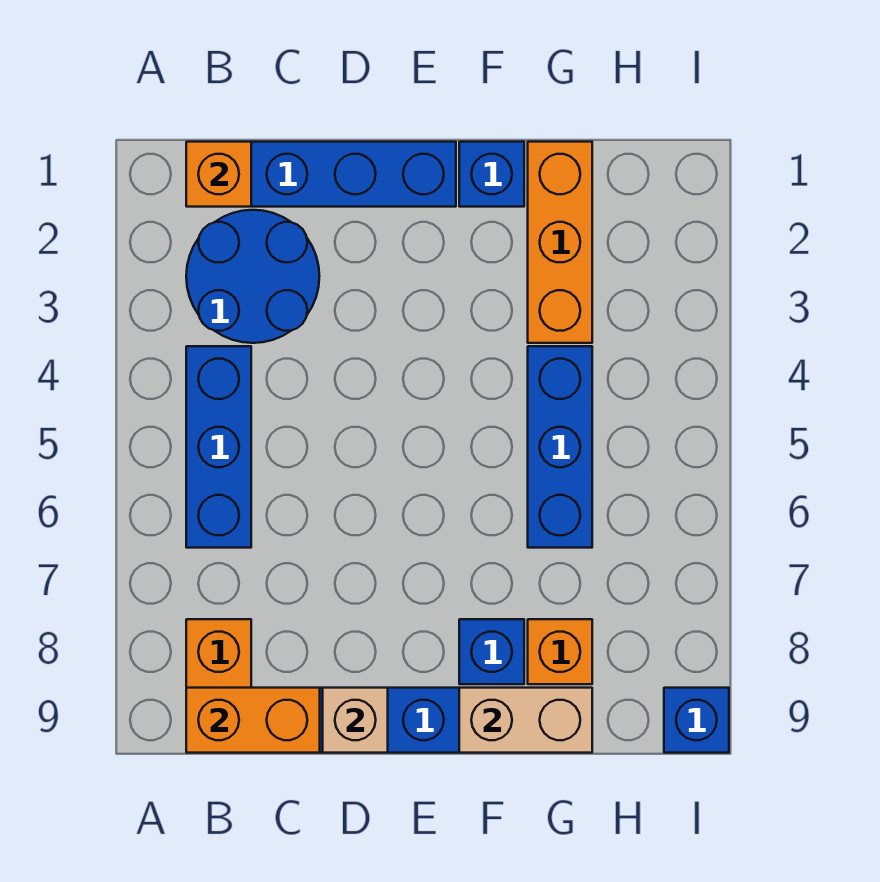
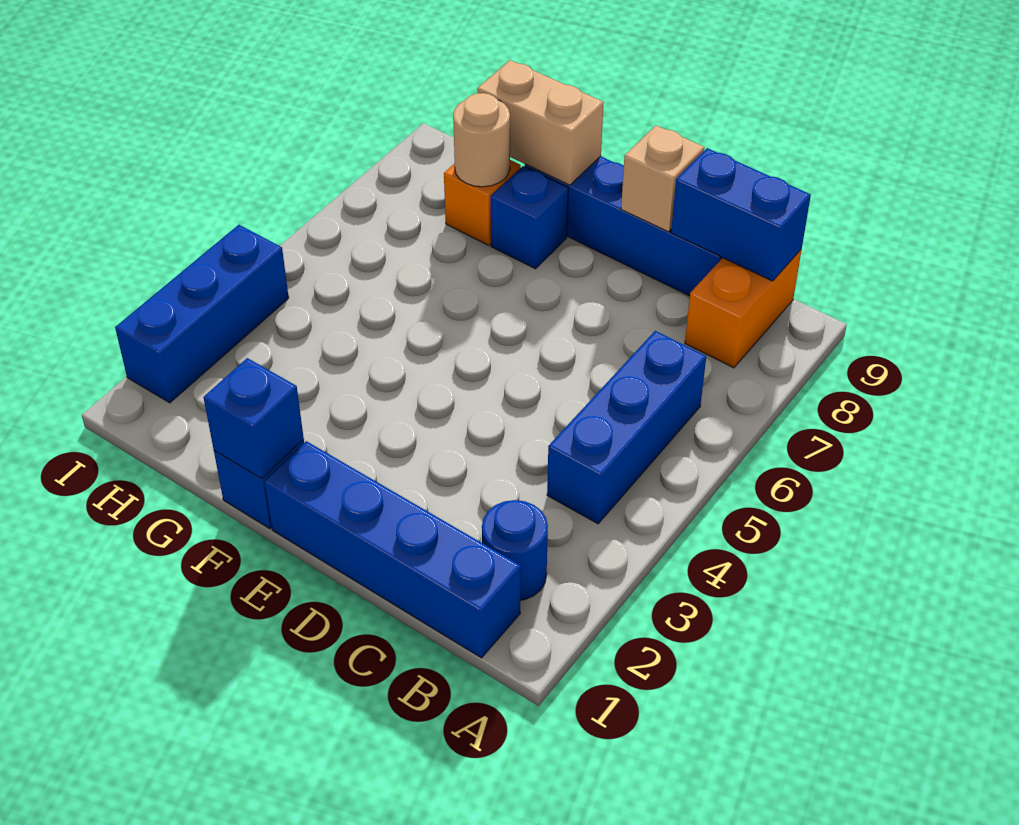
orange 1x1 brick [186,142,251,207] -> none
blue 2x2 round brick [186,210,319,343] -> blue 1x1 round brick [482,500,548,600]
orange 1x2 brick [186,688,320,753] -> blue 1x2 brick [671,148,811,281]
orange 1x3 brick [528,142,592,343] -> none
blue 1x3 brick [528,346,592,548] -> blue 1x3 brick moved to [115,225,289,403]
none -> tan 1x1 round brick [453,93,510,187]
blue 1x1 brick [664,688,729,753] -> blue 1x1 brick moved to [204,358,304,479]

